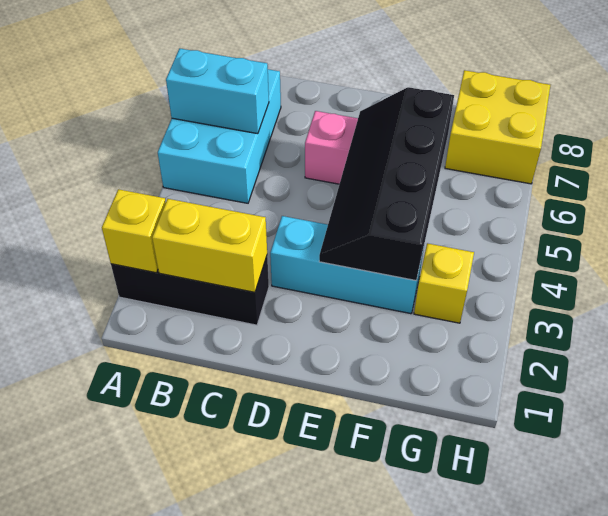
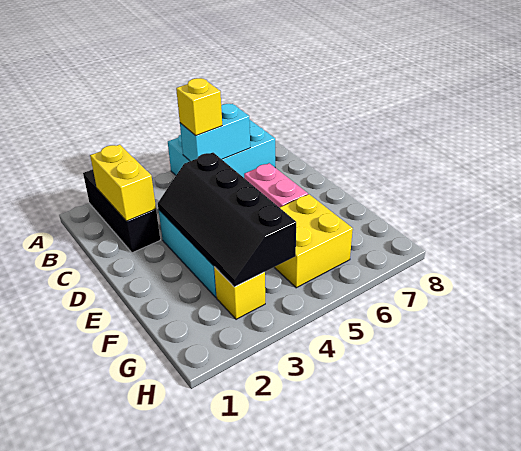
yellow 1x1 brick [102,189,166,273] -> yellow 1x1 brick moved to [176,78,222,136]
cyan 1x2 brick [166,48,269,134] -> cyan 1x2 brick turned to [180,104,250,161]
black 2x4 slope [319,87,454,281] -> black 2x4 slope turned to [158,153,296,287]
yellow 2x2 brick [445,70,550,184] -> yellow 2x2 brick moved to [274,194,353,288]

